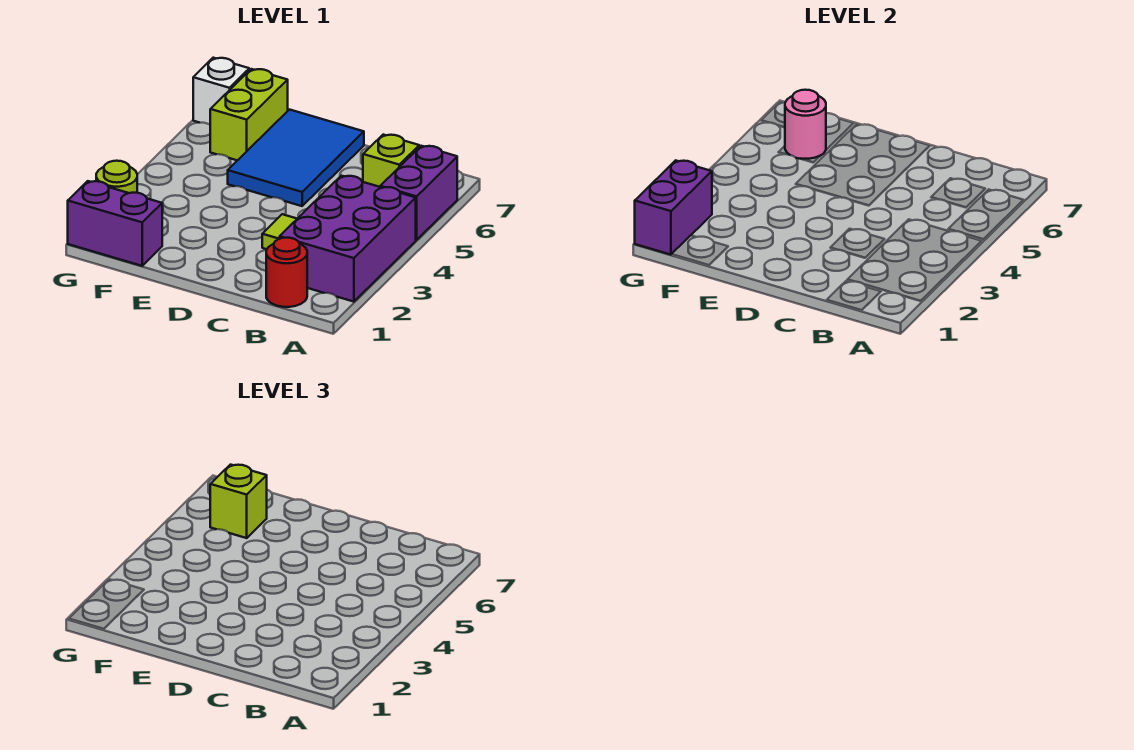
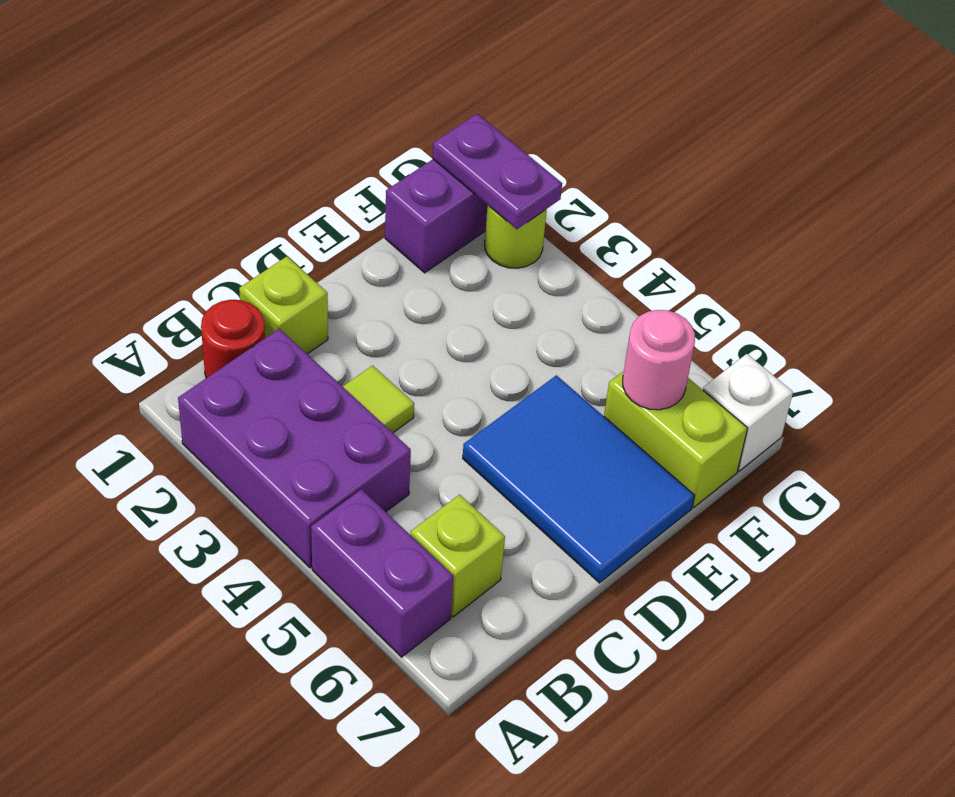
lime 1x1 brick [210,465,267,538] -> lime 1x1 brick moved to [239,256,328,354]
purple 1x2 brick [635,160,712,255] -> purple 1x2 plate [433,114,562,229]

